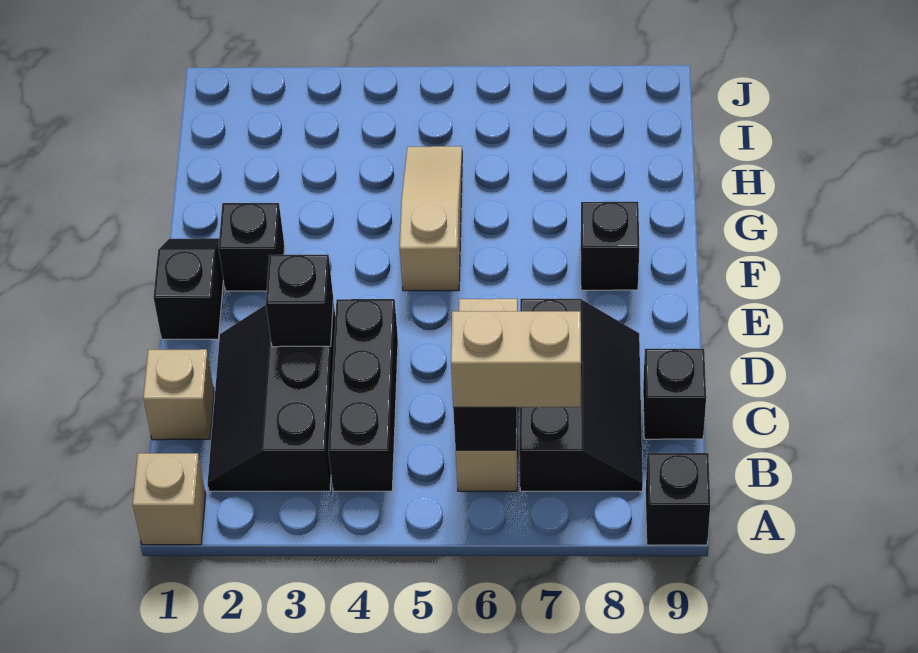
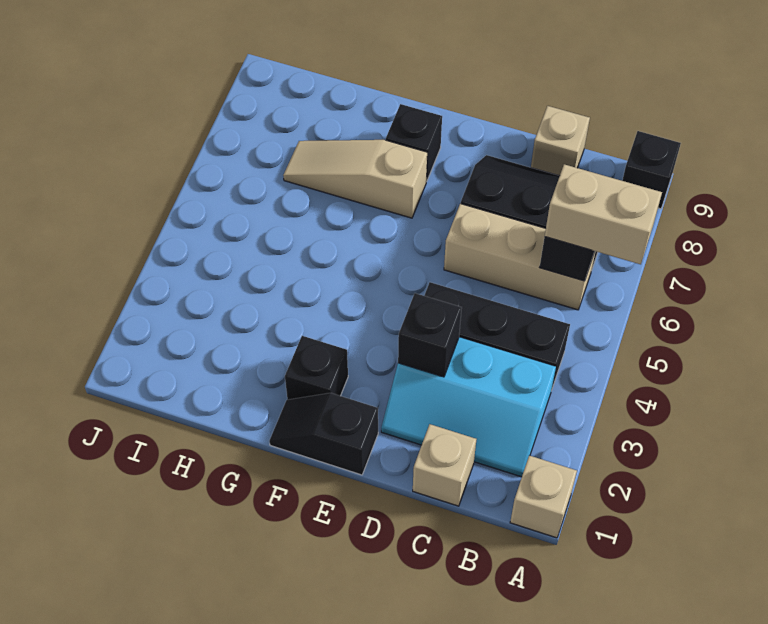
black 2x3 slope [208,300,335,491] -> cyan 2x3 slope [381,337,556,477]
tan 1x2 brick [451,311,581,407] -> tan 1x2 brick turned to [545,164,662,264]
black 1x1 brick [643,349,706,439] -> tan 1x1 brick [531,106,590,176]
tan 1x3 slope [400,146,462,291] -> tan 1x3 slope moved to [283,140,427,218]

